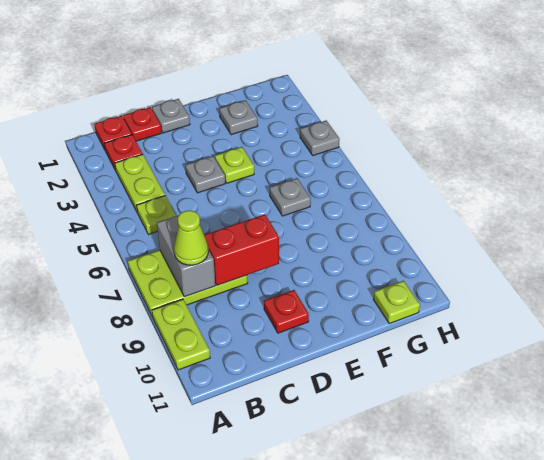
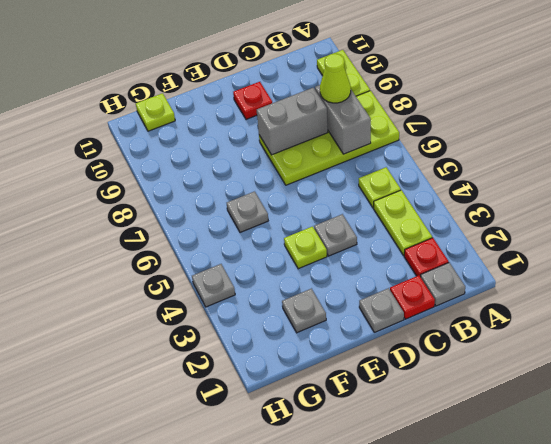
lime 2x3 plate [128,250,248,317] -> lime 2x4 plate [259,91,399,185]
red 1x1 plate [94,116,132,150] -> grey 1x1 plate [421,263,465,306]
red 1x2 brick [204,214,279,285] -> grey 1x2 brick [257,88,328,155]

